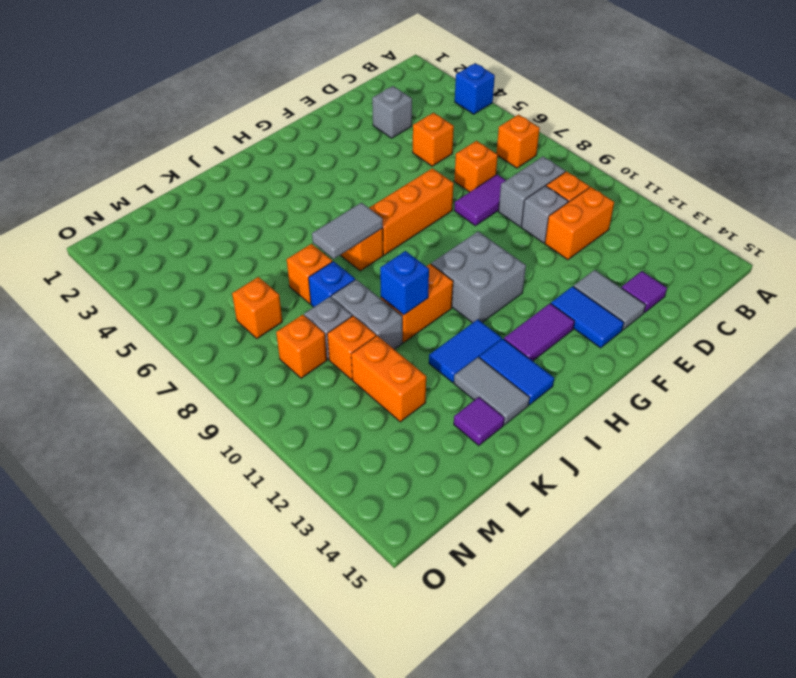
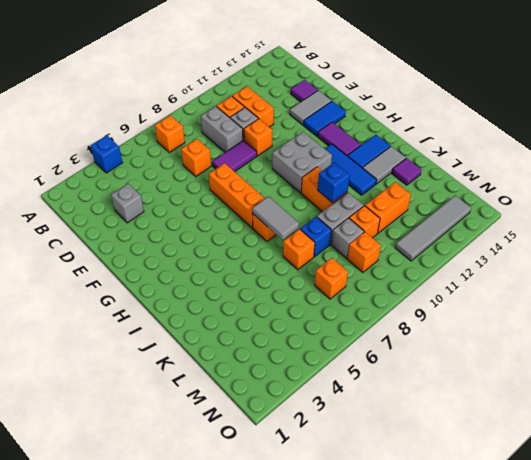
orange 1x1 brick [413,113,454,166] -> orange 1x1 brick moved to [244,119,272,156]
purple 1x2 tile [454,174,506,226] -> purple 1x2 tile turned to [212,140,257,172]
blue 1x2 tile [429,319,502,382] -> blue 1x3 tile [325,144,377,195]
none -> grey 1x4 tile [395,195,471,261]

